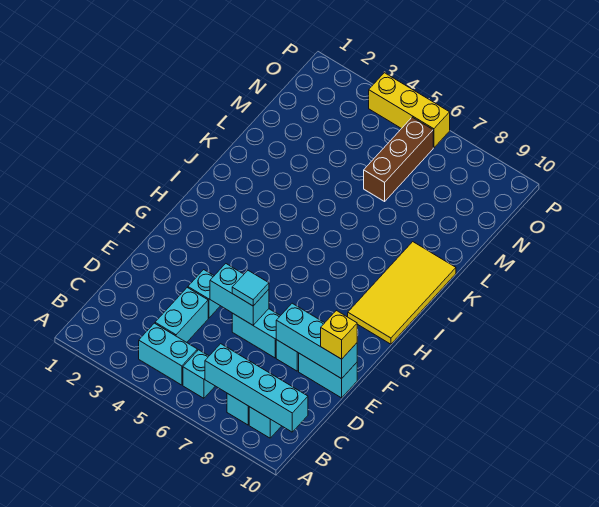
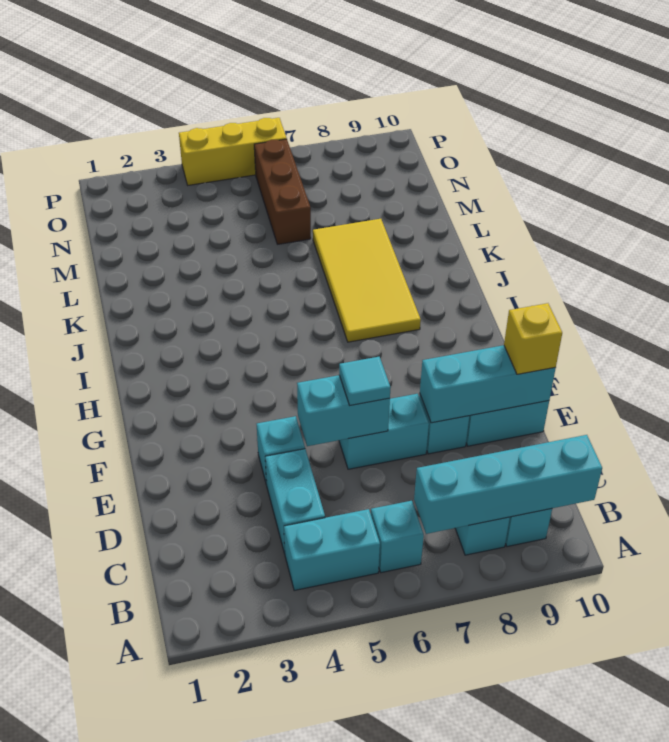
yellow 2x4 tile [348,242,456,344] -> yellow 2x4 tile moved to [313,219,421,342]

